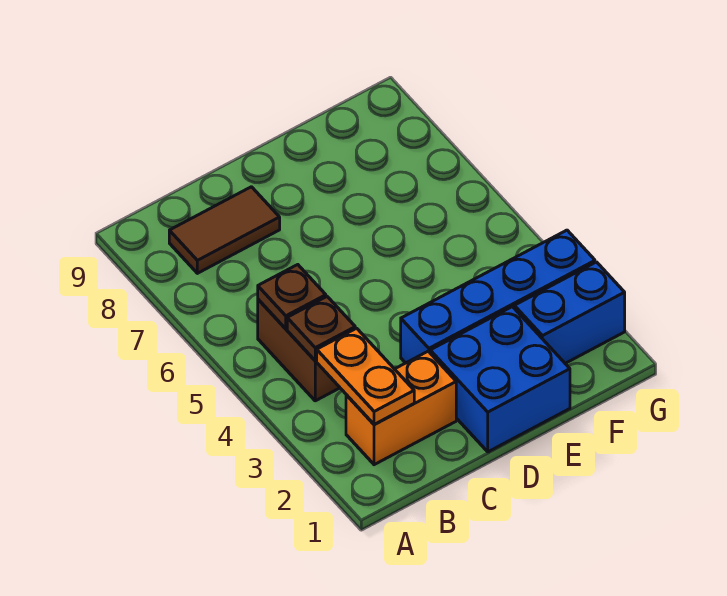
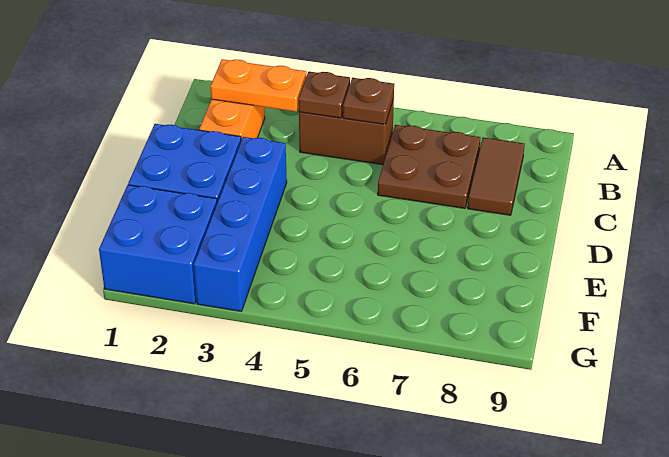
none -> brown 2x2 plate [378,125,480,208]
blue 1x2 brick [514,262,625,363] -> blue 2x2 brick [99,185,217,304]

